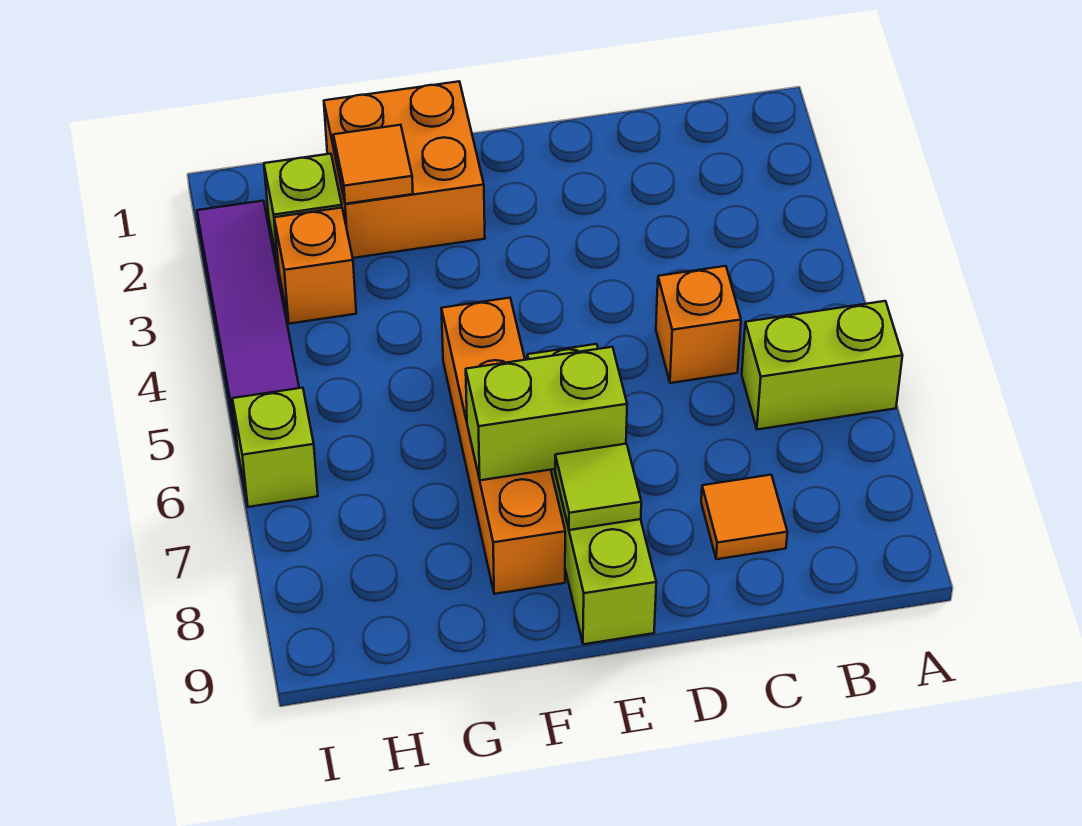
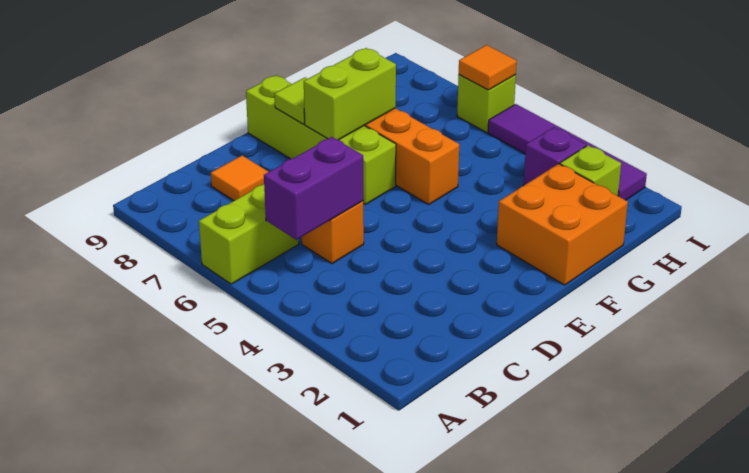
none -> purple 1x2 brick [264,137,363,240]
orange 1x1 tile [333,125,413,204] -> orange 1x1 tile moved to [459,45,517,90]
orange 1x1 brick [274,208,356,324] -> purple 1x1 brick [523,127,586,186]

